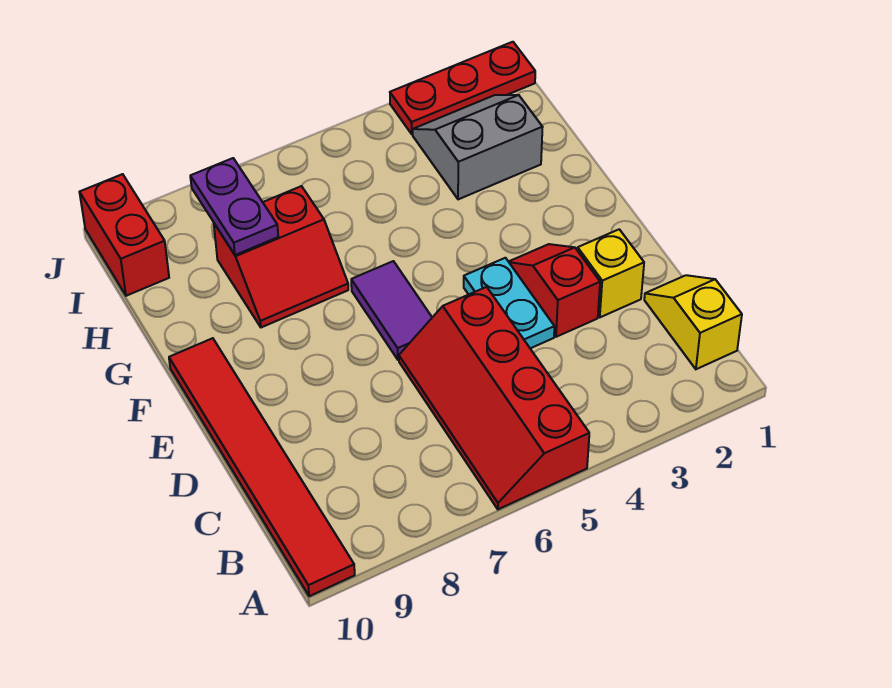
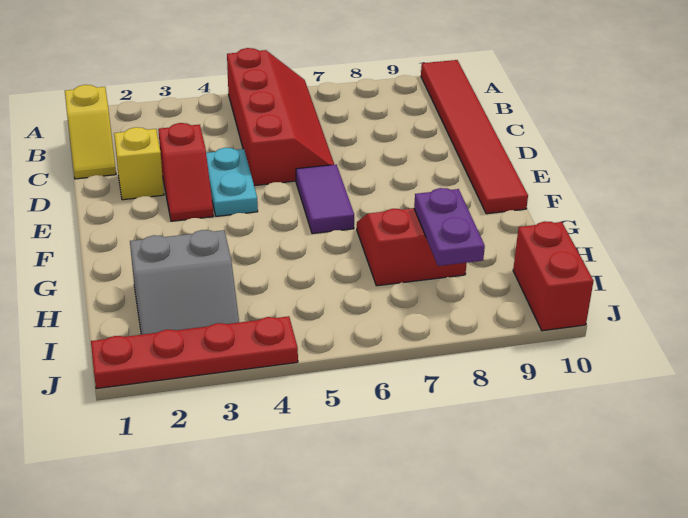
red 1x3 plate [390,42,535,134] -> red 1x4 plate [91,316,298,389]

